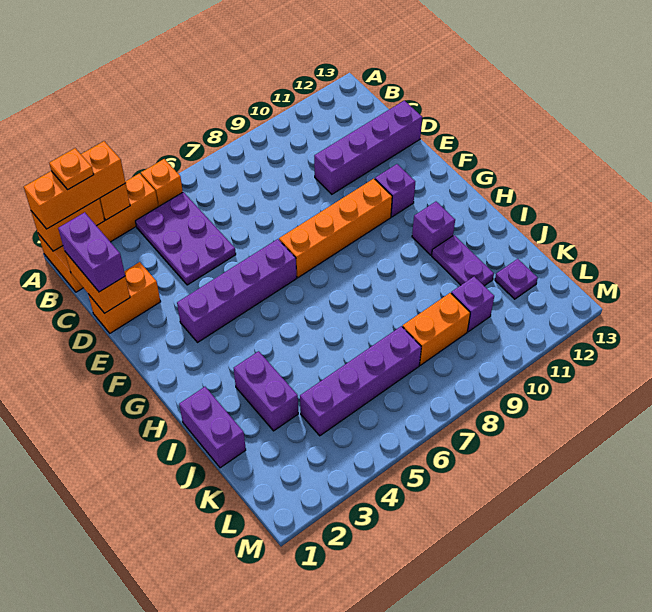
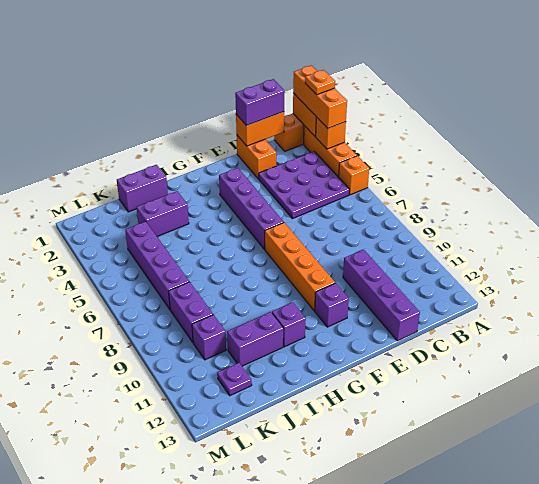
purple 2x3 plate [135,192,236,285] -> purple 3x3 plate [259,152,349,219]
purple 1x2 plate [432,235,494,286] -> purple 1x2 brick [227,312,283,366]
orange 1x2 brick [403,293,470,365] -> purple 1x2 brick [169,282,213,342]

